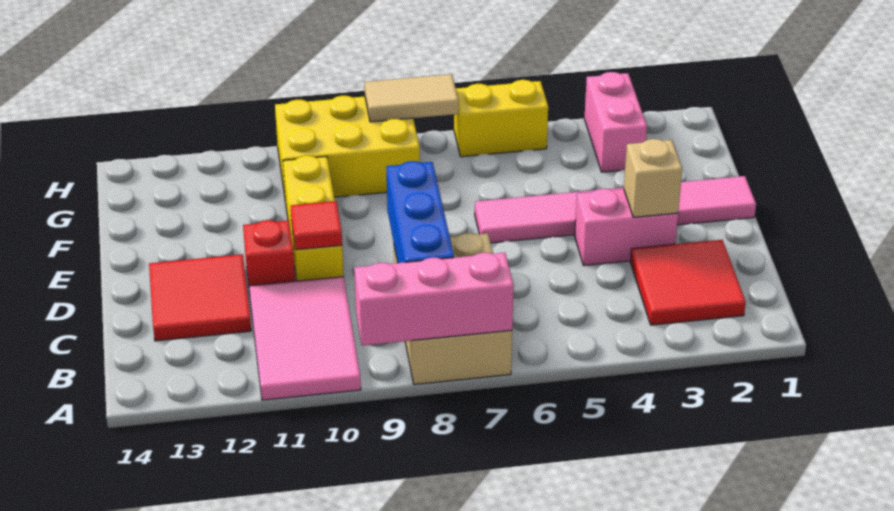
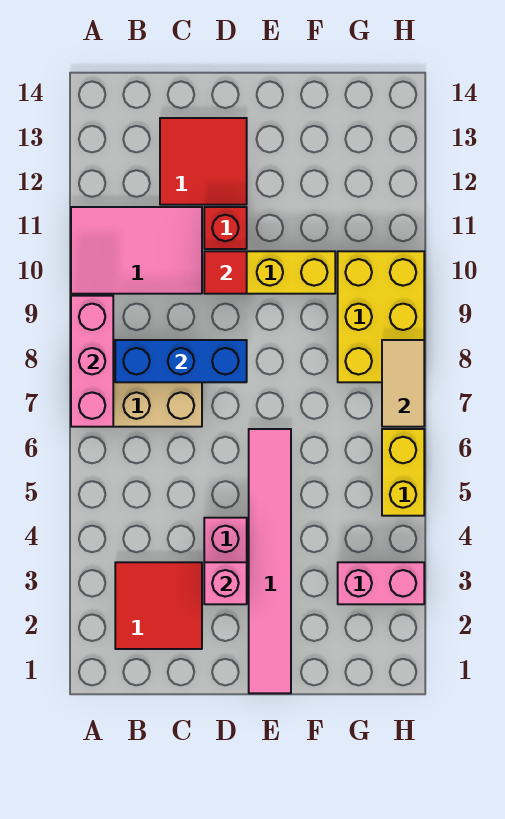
tan 1x1 brick [624,139,682,217] -> pink 1x1 brick [204,562,247,604]

